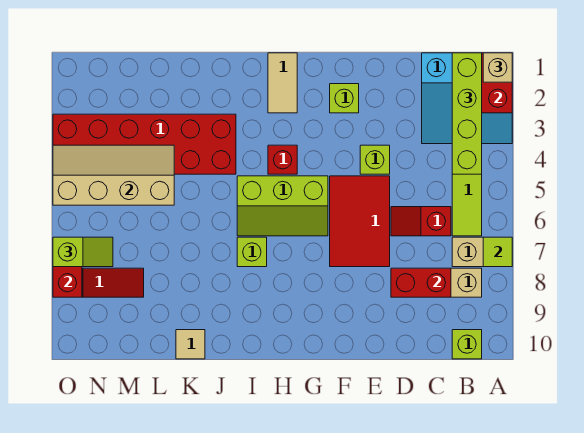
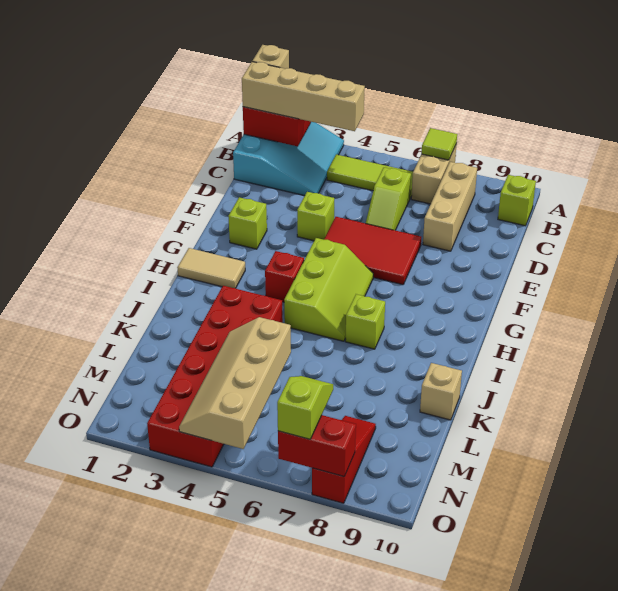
lime 1x4 brick [452,53,482,174] -> tan 1x4 brick [242,62,365,131]
red 1x2 slope [391,207,451,236] -> lime 1x2 slope [366,167,411,230]
red 1x2 brick [391,268,451,297] -> none
tan 1x1 tile [176,330,205,359] -> tan 1x1 brick [420,363,462,420]

